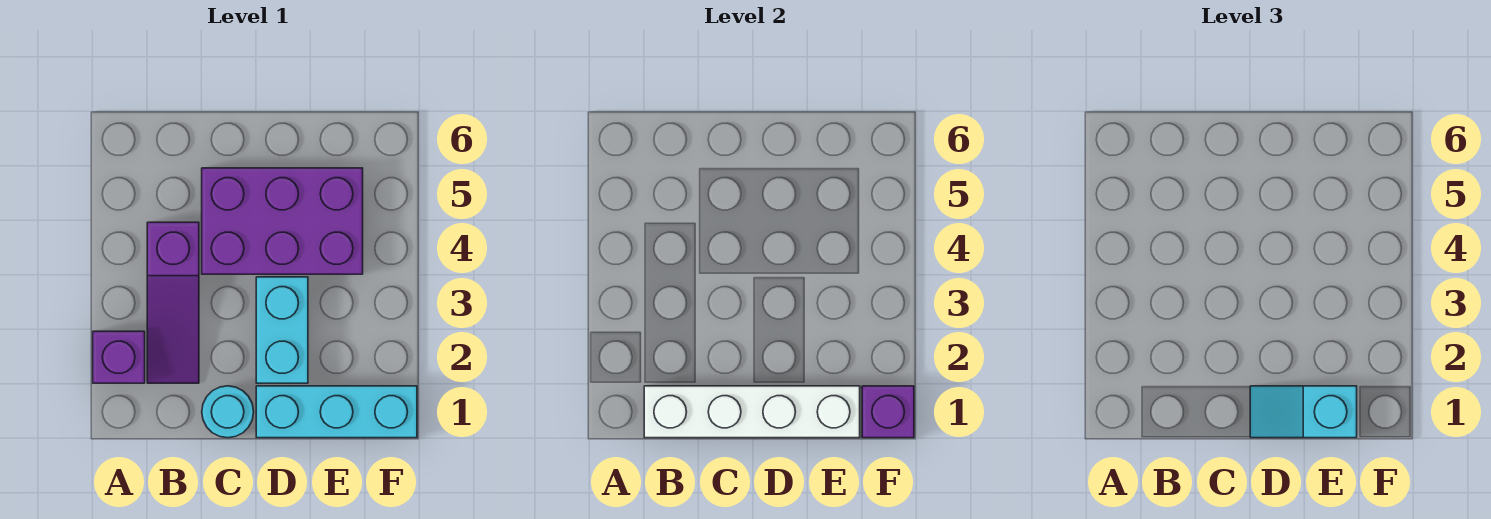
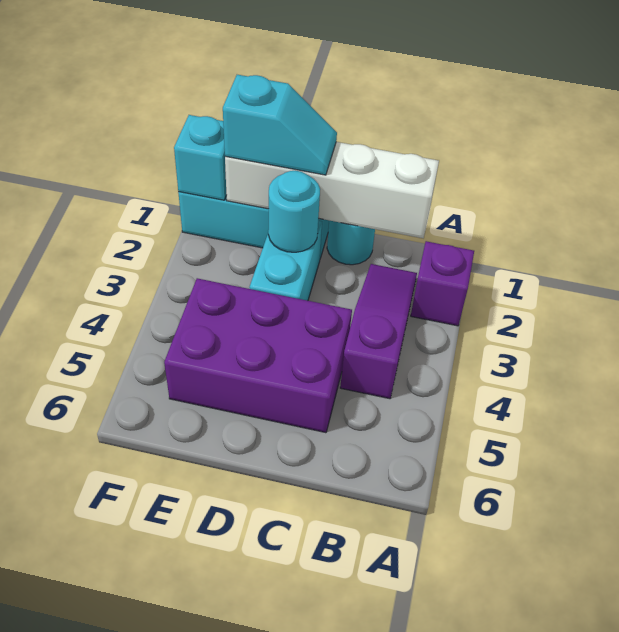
none -> cyan 1x1 round brick [268,171,320,252]
purple 1x1 brick [862,386,914,438] -> cyan 1x1 brick [174,115,227,200]

